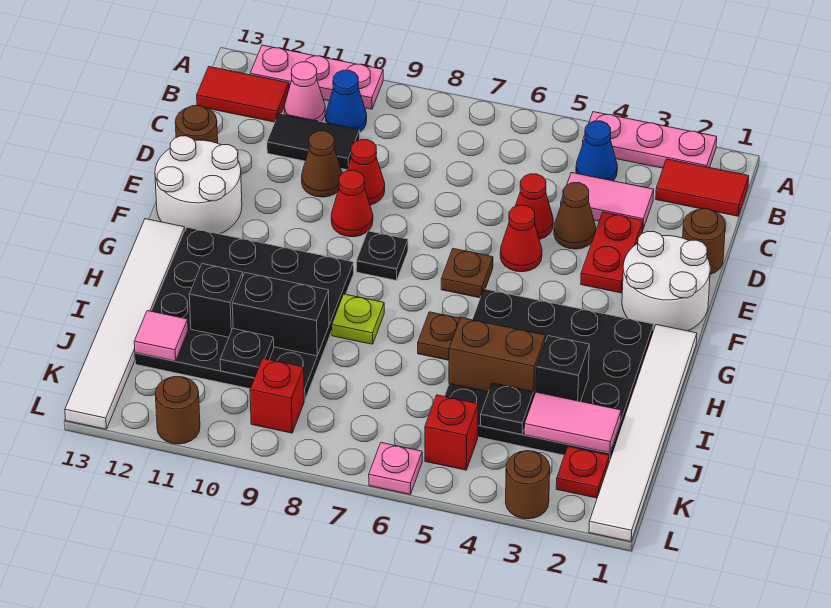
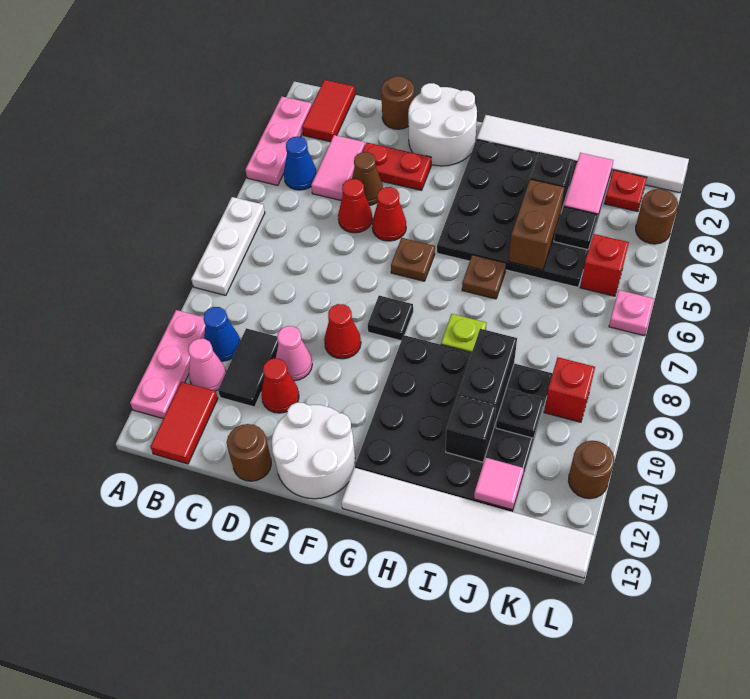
none -> white 1x3 plate [191,197,265,295]
red 1x1 cone [347,140,385,205] -> red 1x1 cone moved to [261,358,299,413]
brown 1x1 cone [302,131,342,197] -> pink 1x1 cone [276,326,312,381]

